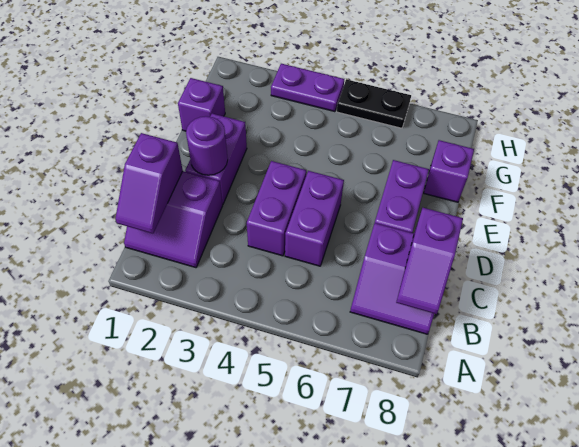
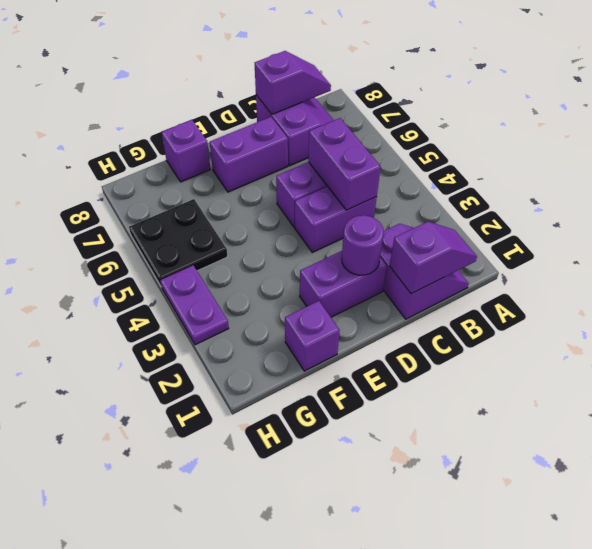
none -> purple 1x2 brick [308,118,381,210]
black 1x2 plate [337,79,411,128] -> black 2x2 plate [129,199,228,287]

